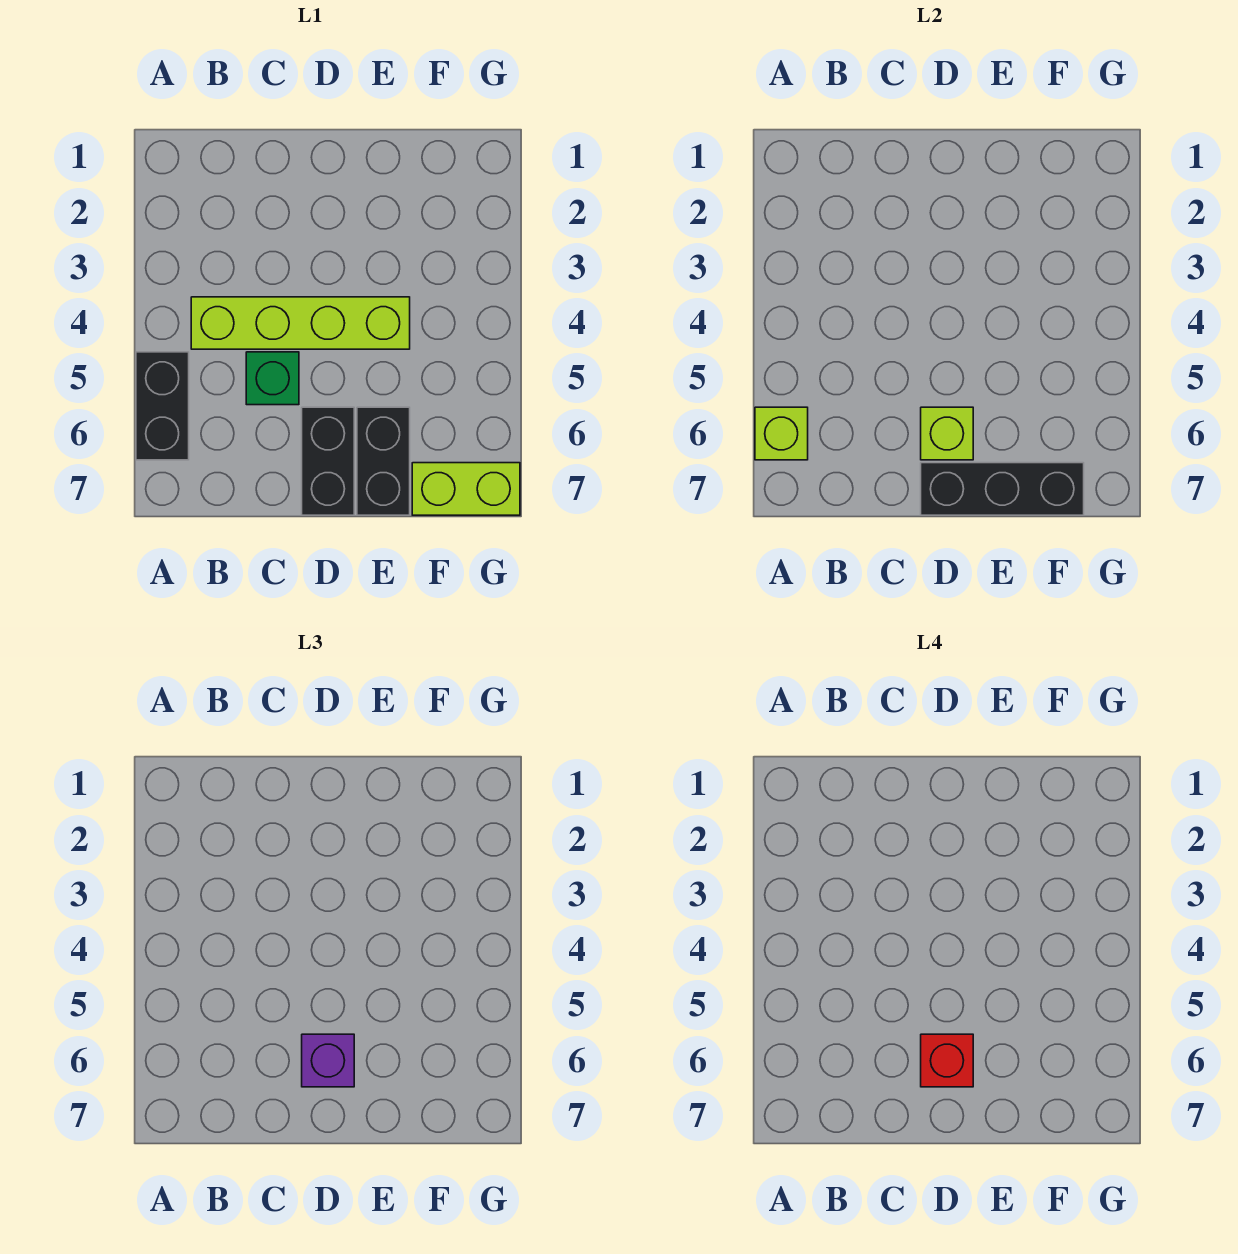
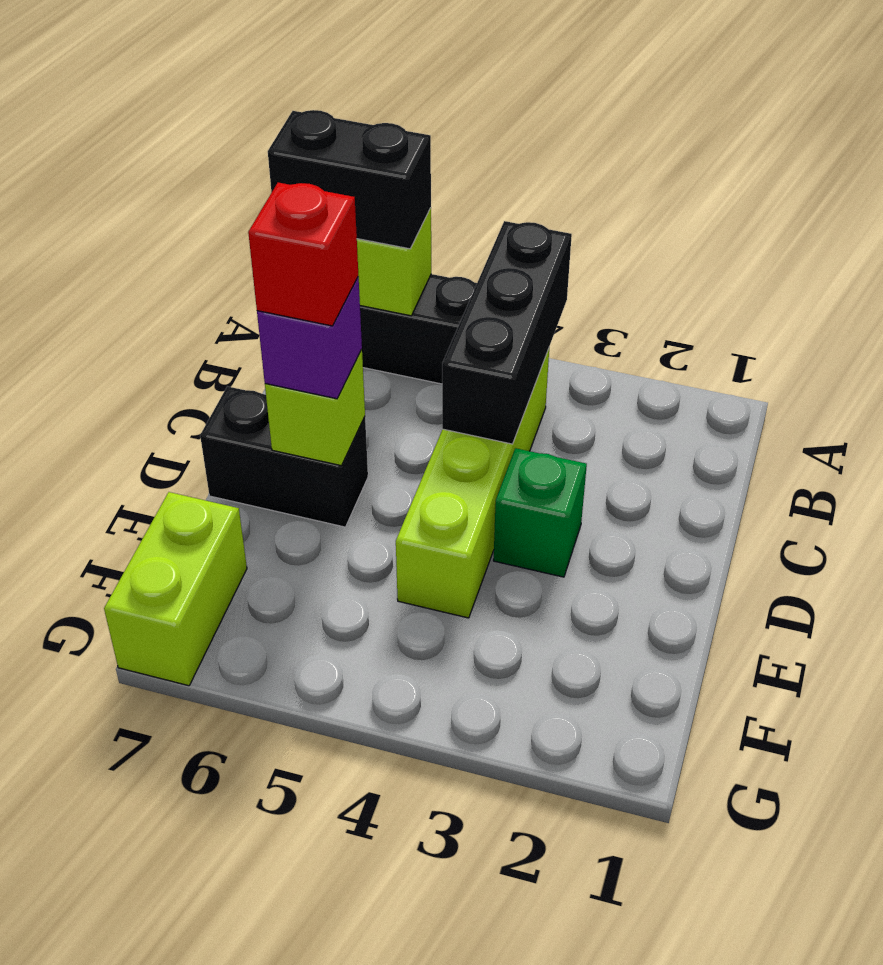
green 1x1 brick [246,352,299,405] -> green 1x1 brick moved to [493,448,587,577]
black 1x3 brick [921,463,1084,515] -> black 1x3 brick moved to [442,221,572,444]
black 1x2 brick [357,407,410,515] -> black 1x2 brick moved to [268,110,431,249]

